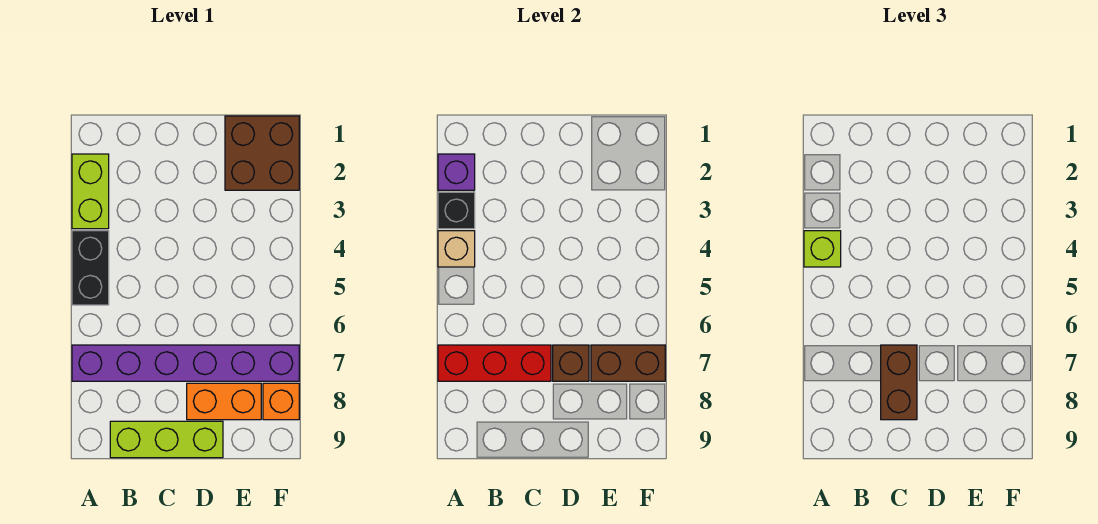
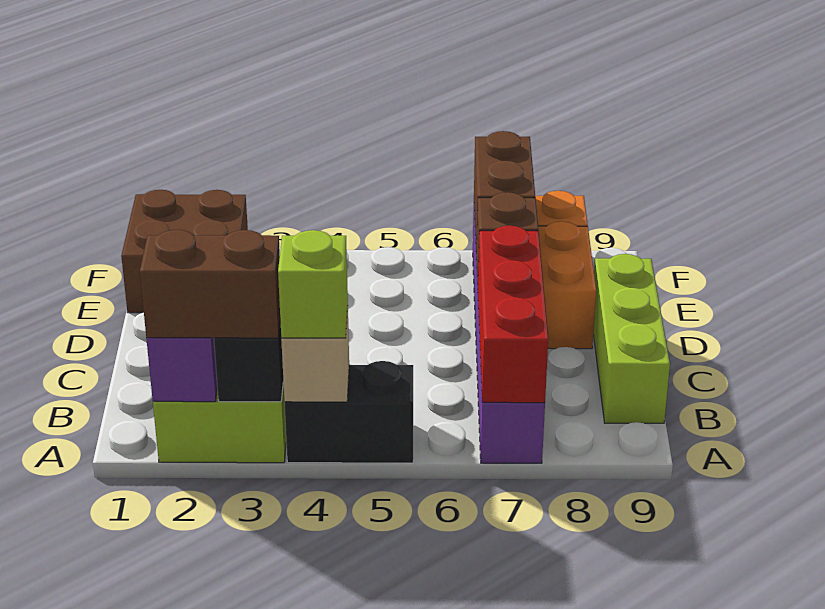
brown 1x2 brick [881,345,917,420] -> brown 1x2 brick moved to [140,230,280,338]

